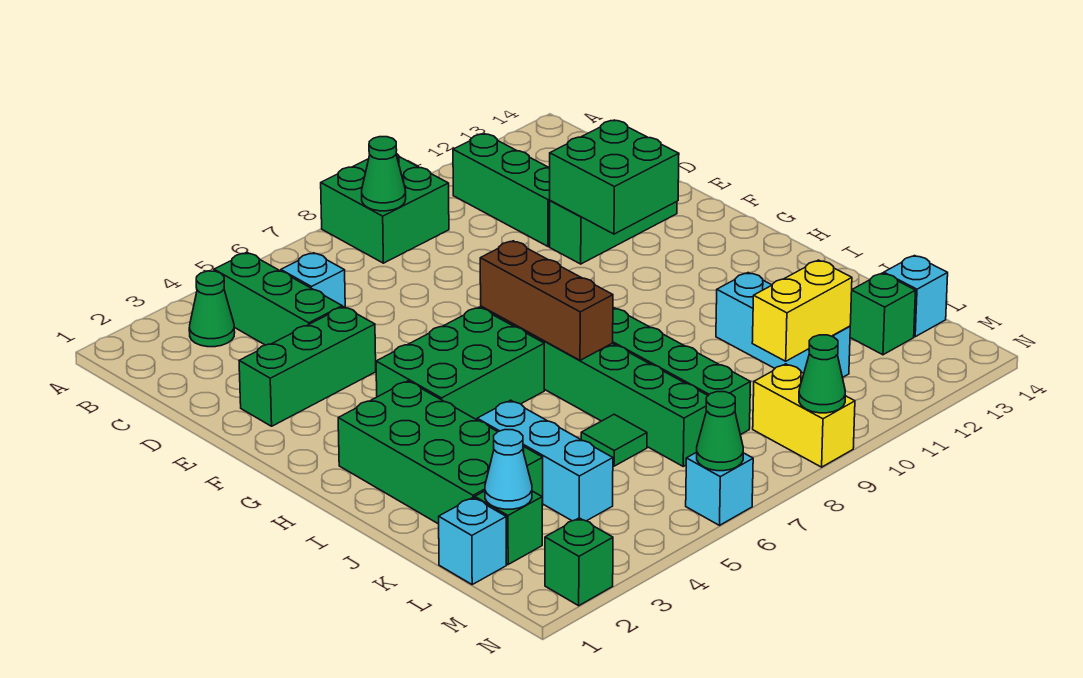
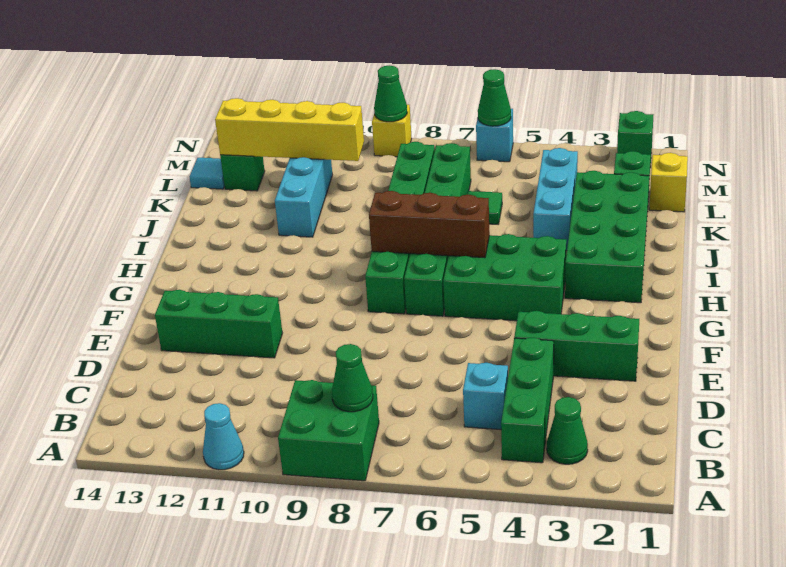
green 1x3 brick [453,134,550,247] -> none
green 2x2 brick [550,120,679,234] -> none
brown 1x3 brick [480,241,613,360] -> brown 1x3 brick turned to [369,191,489,258]
cyan 1x1 brick [439,498,507,584] -> yellow 1x1 brick [649,153,688,212]
cyan 1x1 cone [485,430,532,509] -> cyan 1x1 cone moved to [203,403,244,470]
yellow 1x2 brick [752,260,852,361] -> yellow 1x4 brick [215,98,364,161]
cyan 1x1 brick [884,256,948,337] -> cyan 1x1 tile [190,158,225,189]
yellow 1x2 brick [753,364,855,467] -> yellow 1x1 brick [372,105,412,157]

